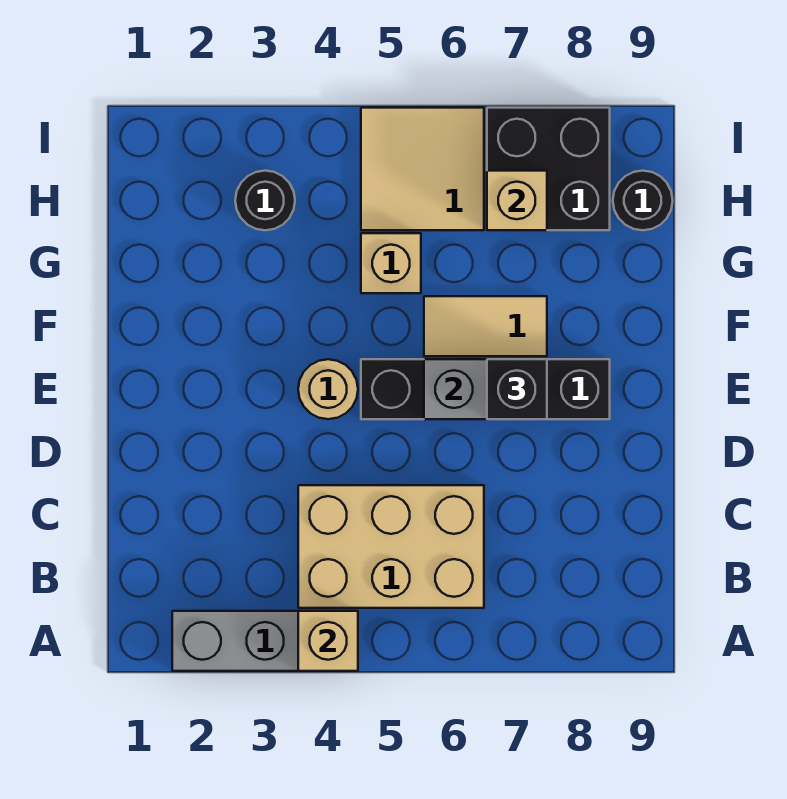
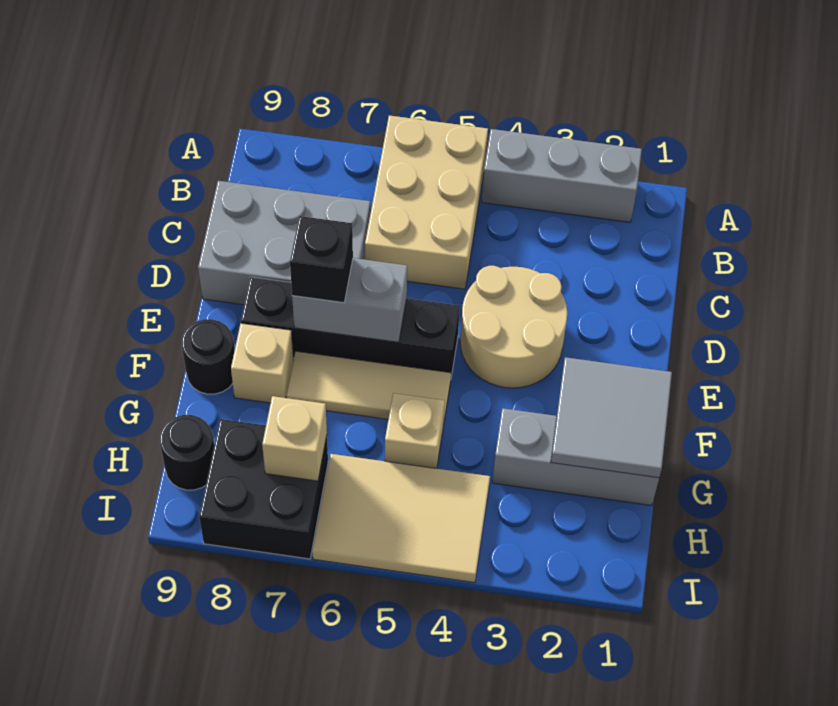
tan 1x1 brick [298,611,358,671] -> tan 1x1 brick moved to [231,323,294,403]
tan 2x3 brick [298,485,484,608] -> tan 2x3 brick turned to [365,115,488,289]
none -> grey 2x3 brick [198,181,370,305]
tan 1x1 round brick [298,359,358,419] -> tan 2x2 round brick [460,266,567,388]
none -> grey 2x2 tile [551,357,672,478]
tan 1x2 tile [424,296,547,356] -> tan 1x3 tile [286,351,451,426]
none -> grey 1x3 brick [492,408,659,506]
black 1x1 round brick [235,171,295,230] -> black 1x1 round brick moved to [182,319,235,394]
tan 2x2 tile [361,108,484,230] -> tan 2x3 tile [312,454,490,583]

